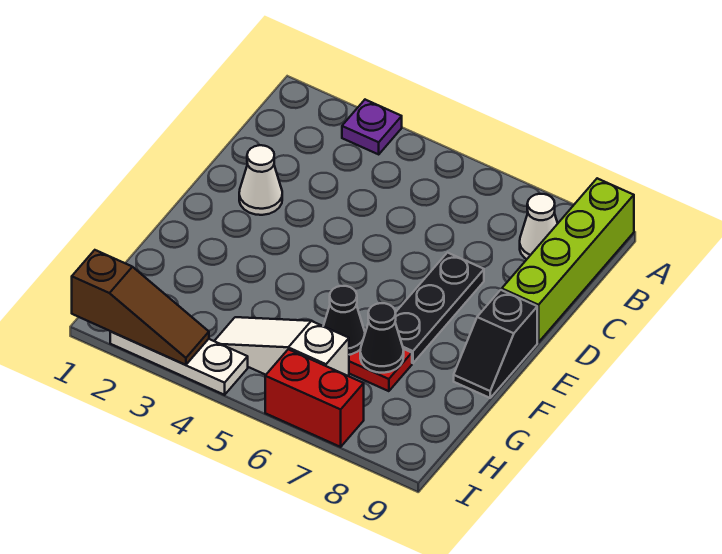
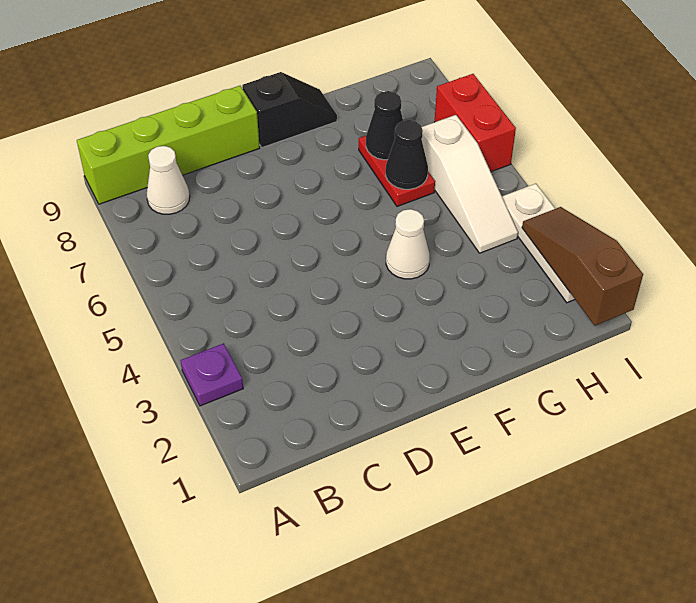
white 1x1 cone [239,145,282,215] -> white 1x1 cone moved to [386,209,430,279]
black 1x3 plate [395,253,484,363] -> none

